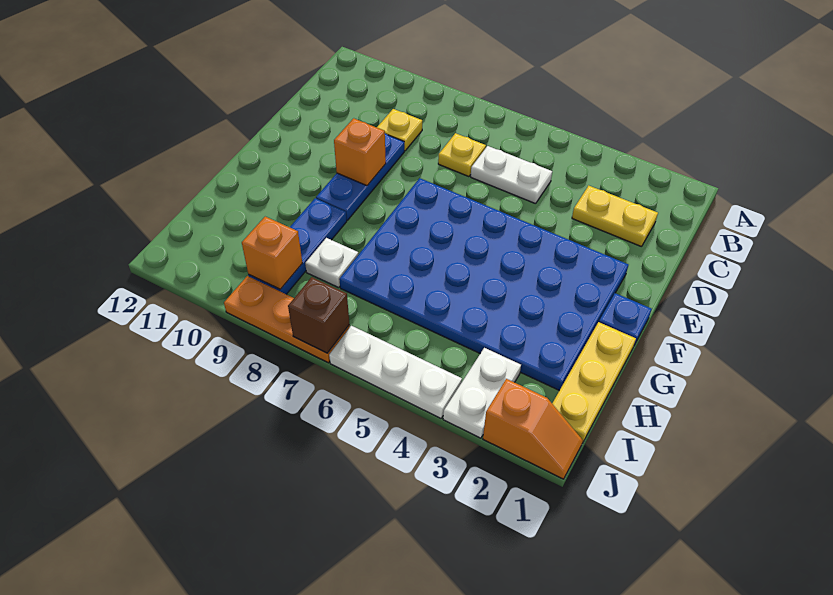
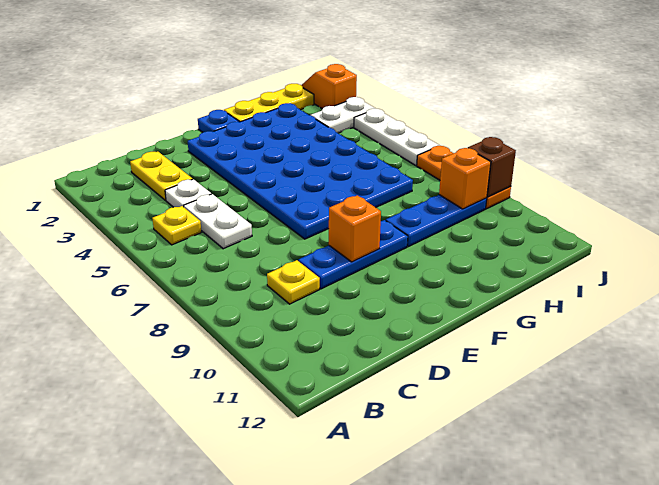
yellow 1x1 plate [438,133,486,177] -> yellow 1x1 plate moved to [152,206,201,245]
white 1x1 plate [305,238,358,288] -> white 1x1 plate moved to [165,179,211,207]
brown 1x1 brick [288,277,349,353] -> brown 1x1 brick moved to [468,137,516,197]

